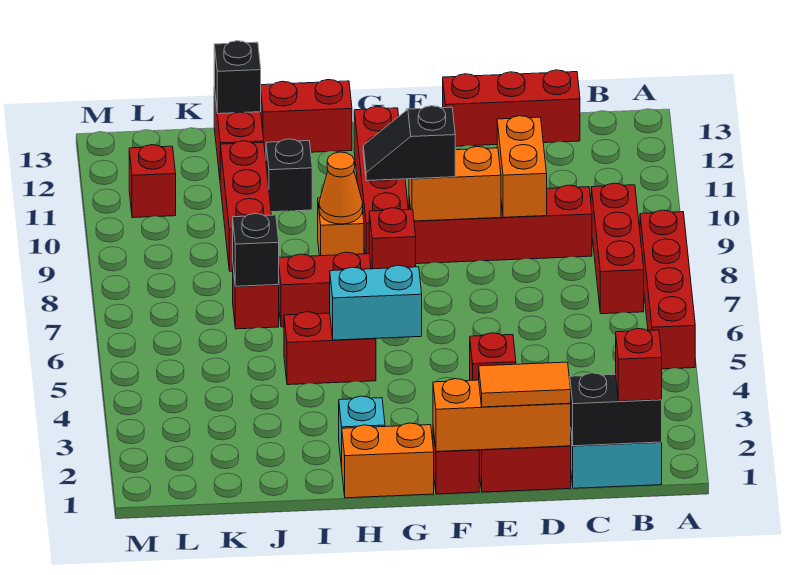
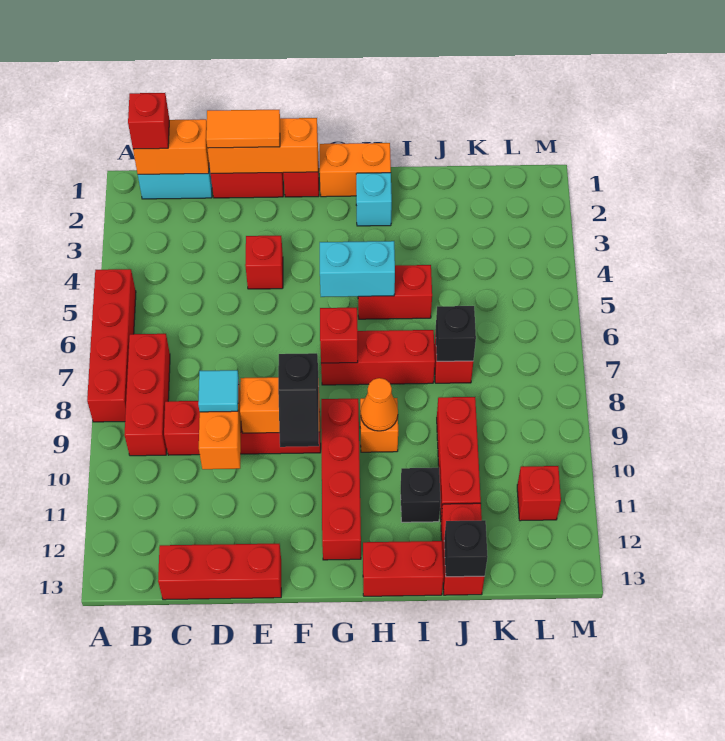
black 1x2 brick [570,373,662,446] -> orange 1x2 brick [133,119,209,174]
none -> cyan 1x1 tile [198,370,239,412]
black 1x2 slope [363,106,455,181] -> black 1x2 slope turned to [278,353,319,447]

